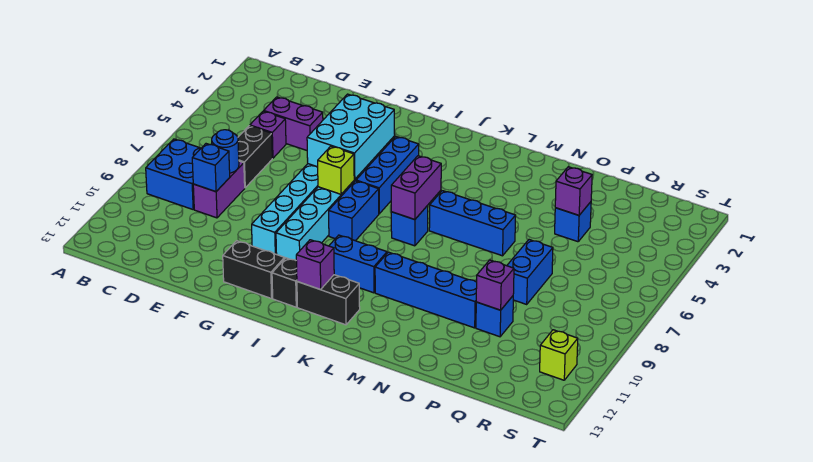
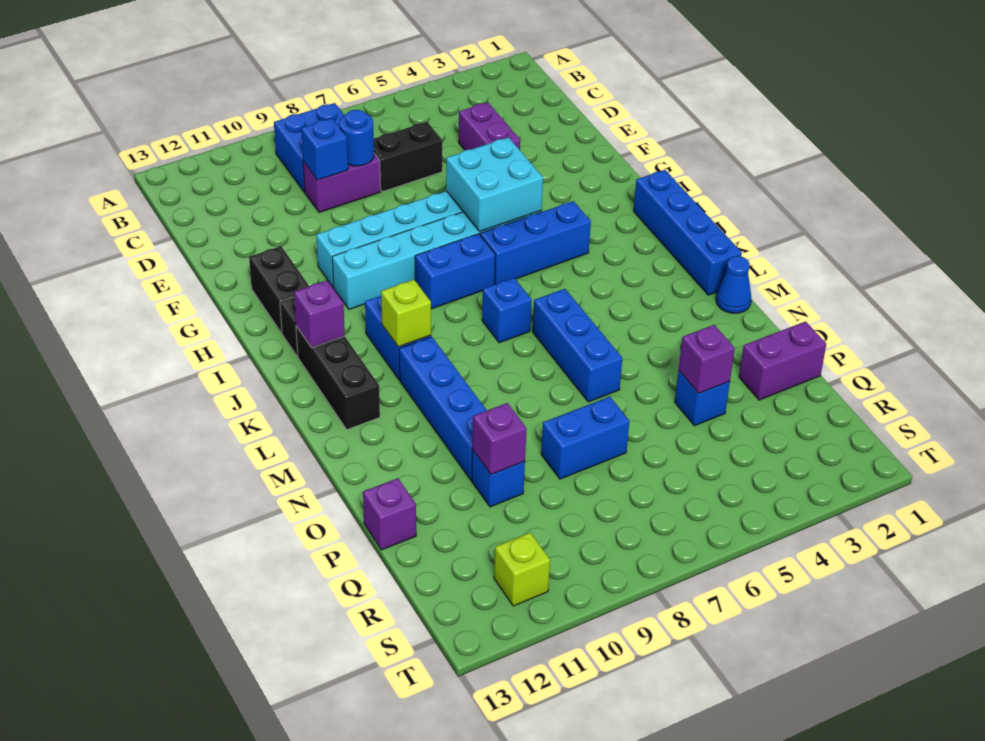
purple 1x1 brick [250,111,286,158] -> purple 1x1 brick moved to [363,478,416,550]
cyan 2x3 brick [307,94,395,179] -> cyan 2x2 brick [446,137,543,232]
lime 1x1 brick [318,146,354,194] -> lime 1x1 brick moved to [381,280,431,347]
none -> blue 1x4 brick [634,170,742,295]
black 1x2 brick [297,275,360,325] -> black 1x3 brick [296,326,380,430]
purple 1x2 brick [391,156,441,220] -> purple 1x2 brick moved to [739,321,826,400]
none -> blue 1x1 cone [716,256,751,313]

